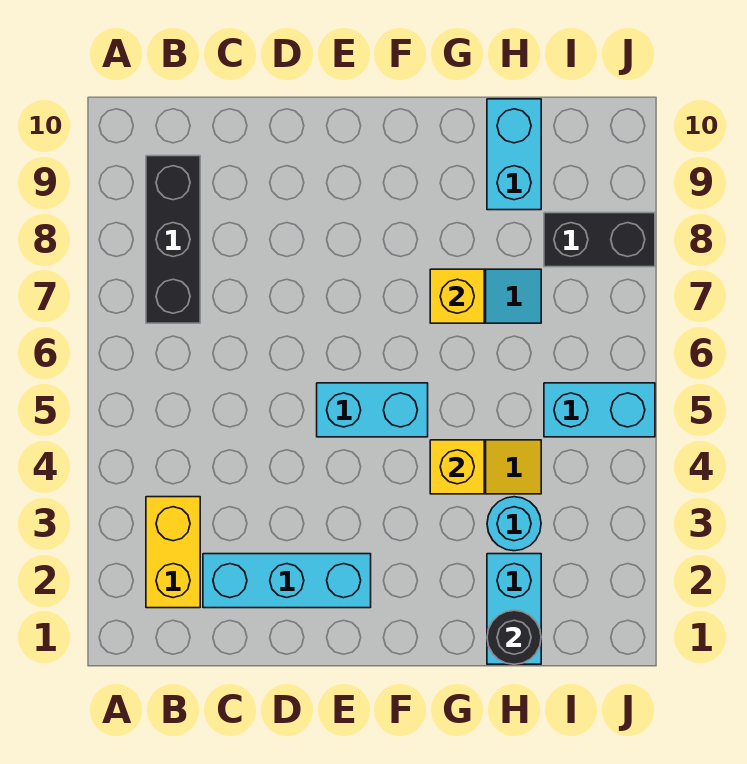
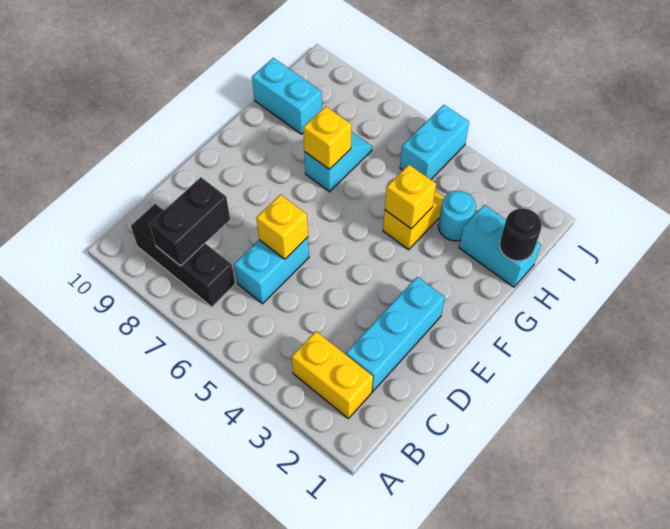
none -> yellow 1x1 brick [256,195,308,259]
cyan 1x2 brick [317,383,428,437] -> cyan 1x2 brick moved to [234,237,309,304]
black 1x2 brick [544,213,655,267] -> black 1x2 brick moved to [149,177,230,266]

